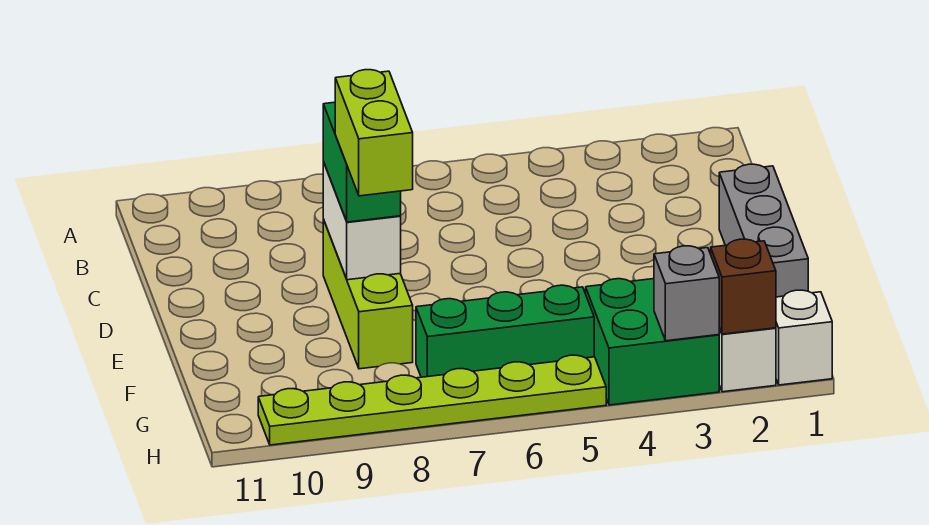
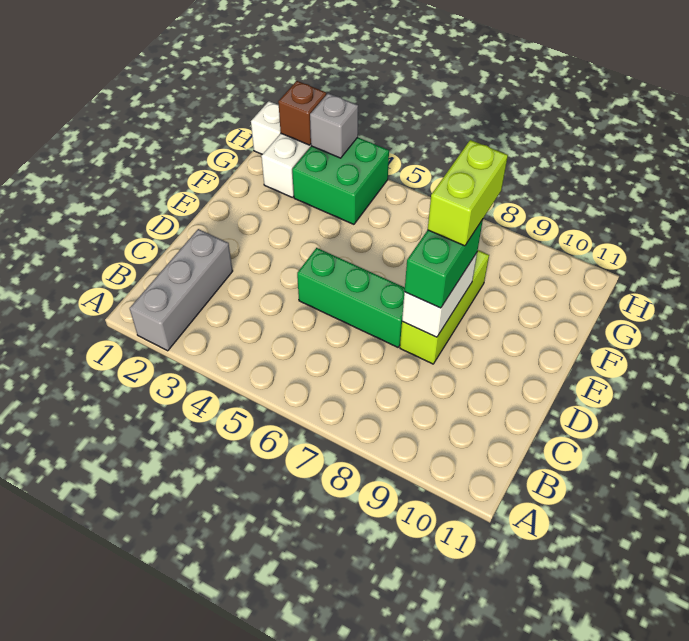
grey 1x3 brick [719,164,808,297] -> grey 1x3 brick moved to [130,229,233,351]
green 1x3 brick [416,285,594,377] -> green 1x3 brick moved to [297,248,405,347]
lime 1x6 plate [258,355,606,445] -> none

